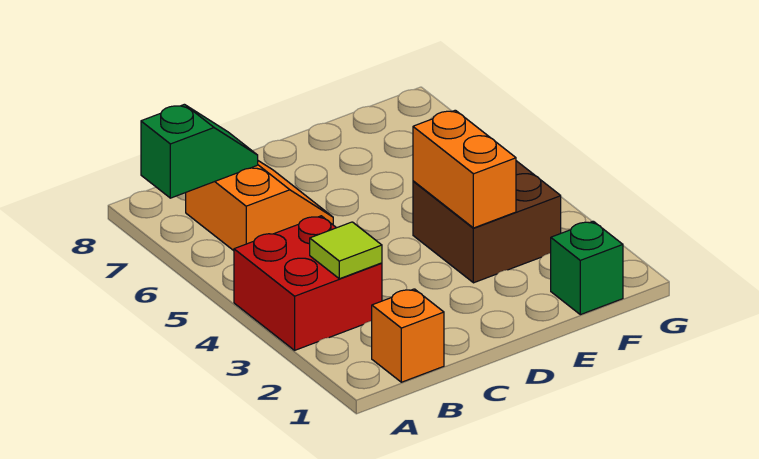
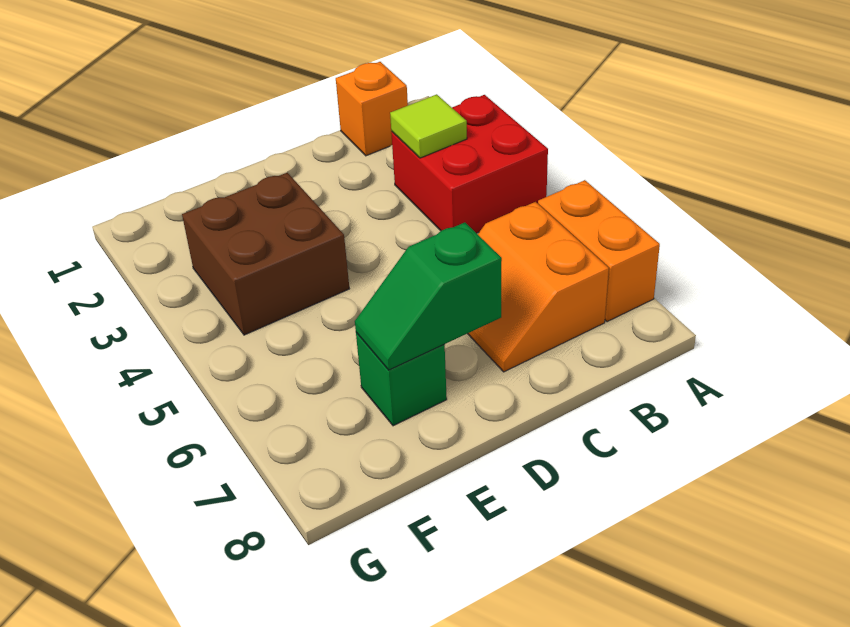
green 1x2 slope [141,104,258,198] -> green 1x2 slope moved to [355,222,502,370]
orange 1x2 brick [413,110,516,228] -> orange 1x2 brick moved to [538,180,660,322]
green 1x1 brick [551,221,623,315] -> green 1x1 brick moved to [356,333,447,426]

